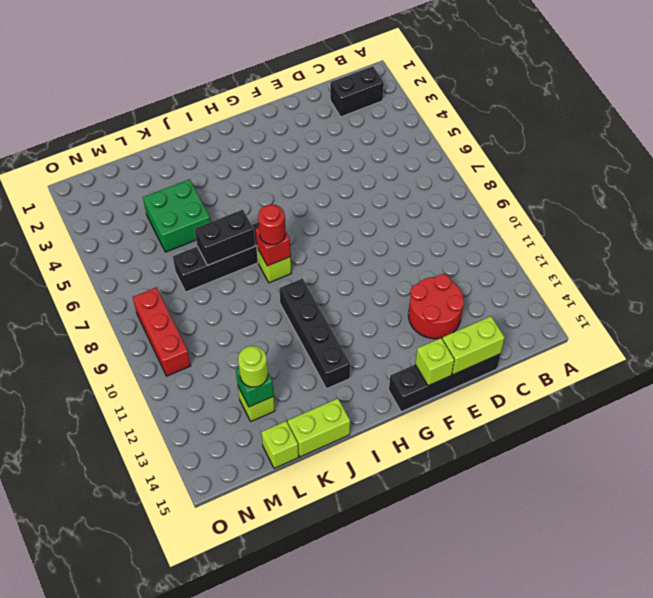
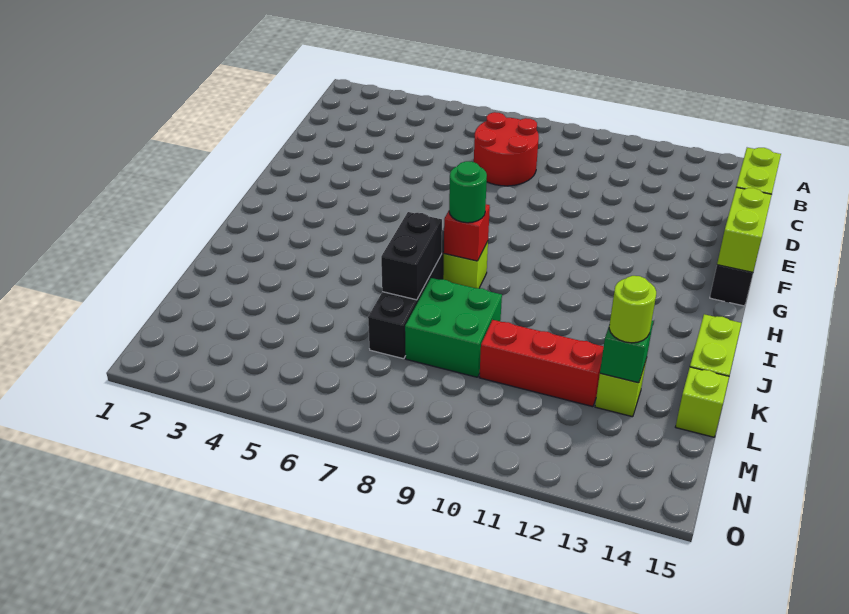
black 1x2 brick [330,66,384,117] -> none
red 2x2 round brick [408,274,464,339] -> red 2x2 round brick moved to [474,112,539,186]
lime 1x1 brick [415,338,454,386] -> lime 1x2 brick [717,187,772,272]
red 1x1 round brick [258,205,285,245] -> green 1x1 round brick [449,161,487,223]
black 1x4 brick [279,278,350,389] -> none
green 2x2 brick [143,179,210,252] -> green 2x2 brick moved to [405,278,502,377]
red 1x3 brick [133,287,191,376] -> red 1x3 brick moved to [479,320,604,407]

